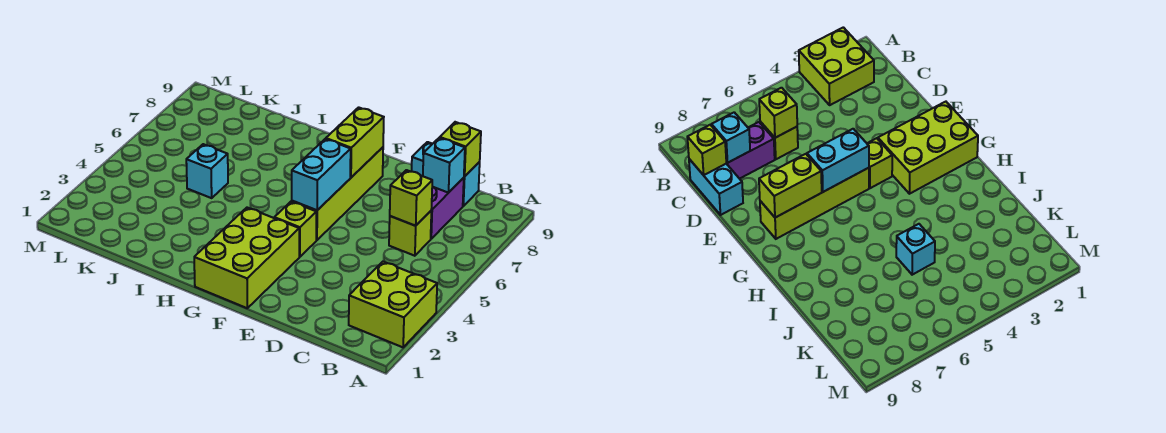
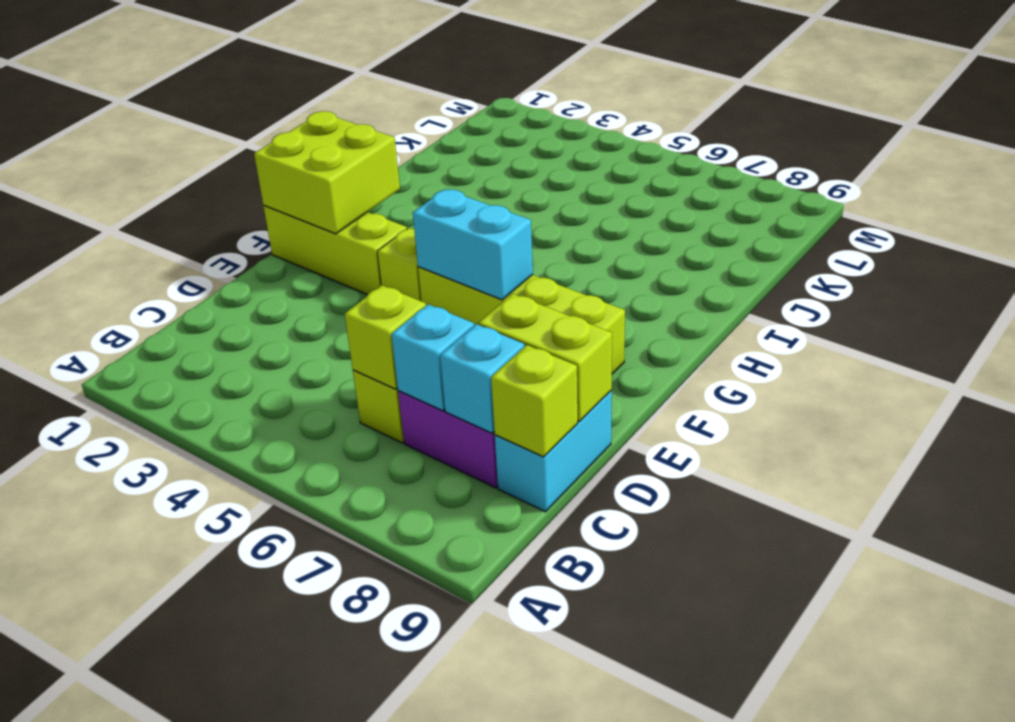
lime 2x2 brick [349,262,437,347] -> lime 2x2 brick moved to [254,111,400,234]
lime 2x3 brick [194,208,299,308] -> lime 1x3 brick [264,206,407,295]
lime 1x2 brick [326,107,384,178] -> lime 1x2 brick moved to [478,294,612,421]
cyan 1x1 brick [186,144,228,198] -> cyan 1x1 brick moved to [391,304,474,411]

